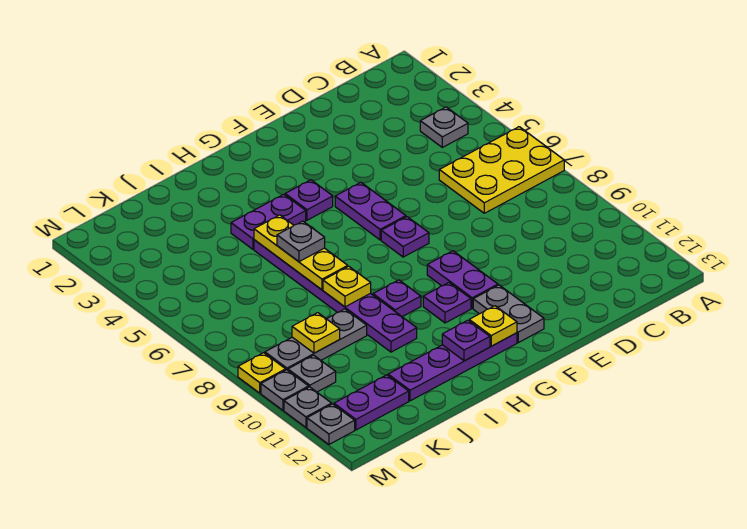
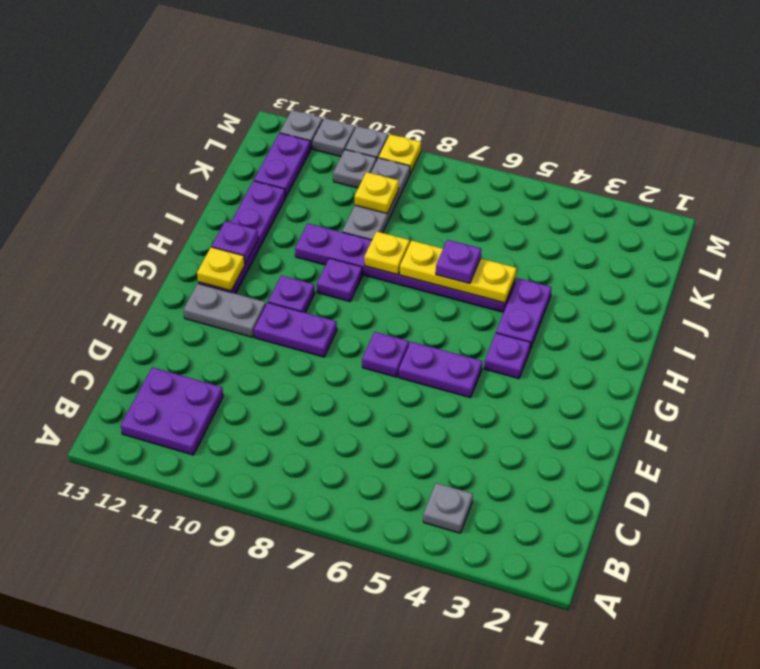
yellow 2x3 plate [439,127,564,213] -> none
none -> purple 2x2 plate [121,367,223,455]
grey 1x1 plate [277,221,325,262] -> purple 1x1 plate [436,240,481,284]

